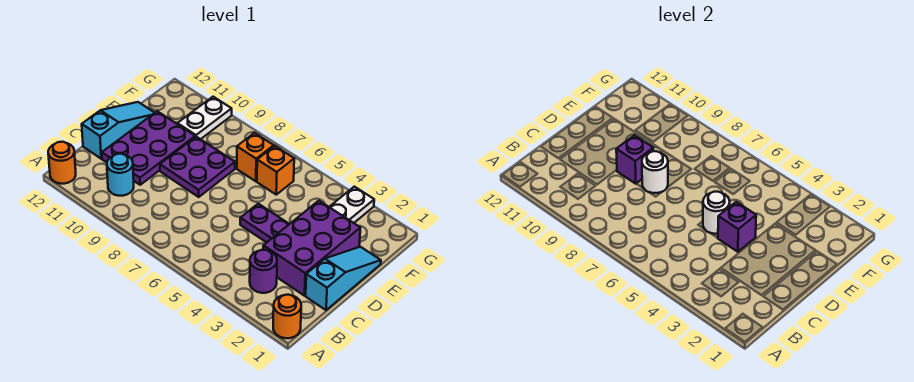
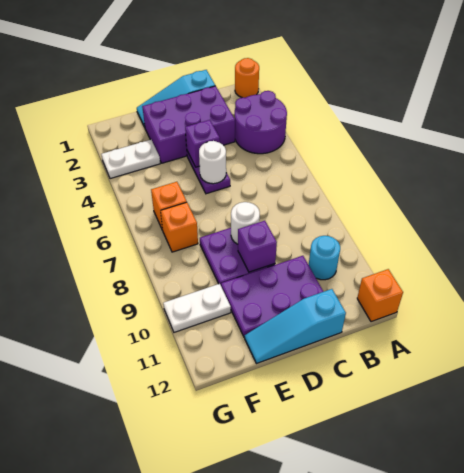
orange 1x1 round brick [48,142,76,184] -> orange 1x1 brick [357,269,403,322]
purple 1x1 round brick [250,250,277,293] -> purple 2x2 round brick [235,91,287,154]

